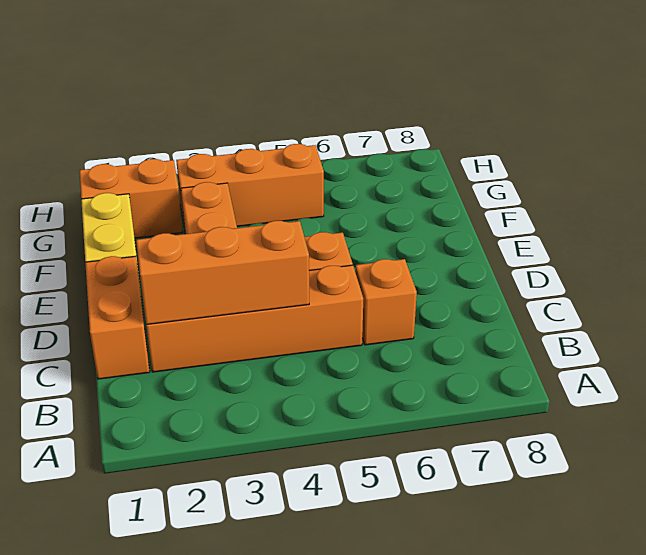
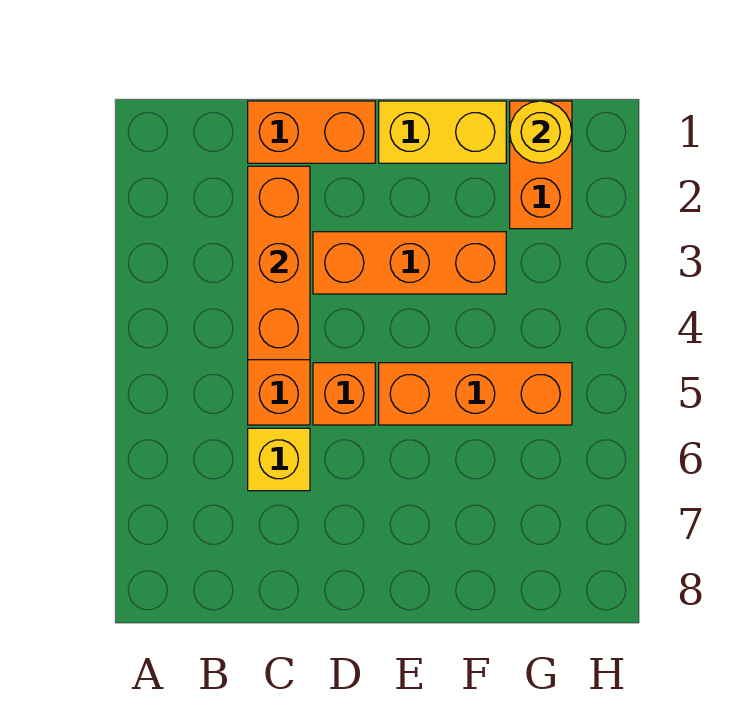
orange 1x1 brick [355,259,417,345] -> yellow 1x1 brick [248,428,310,491]
none -> yellow 1x1 round brick [510,101,572,163]
orange 1x3 brick [176,144,324,230] -> orange 1x3 brick turned to [379,363,572,425]

